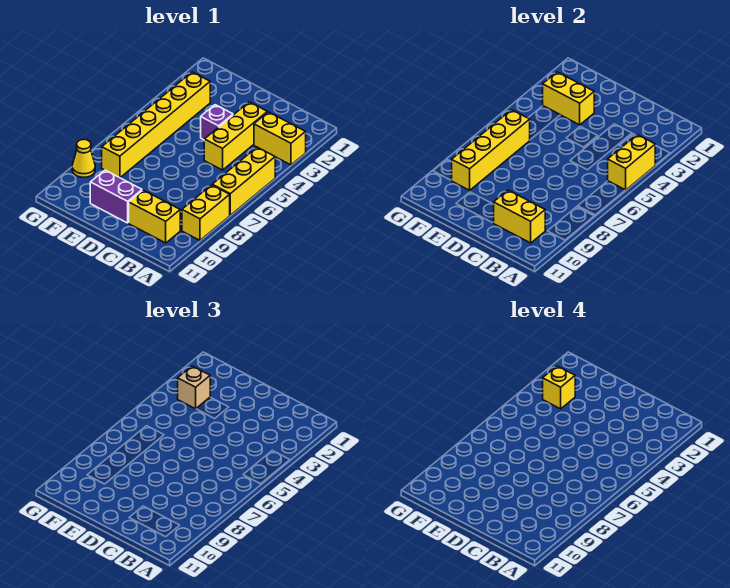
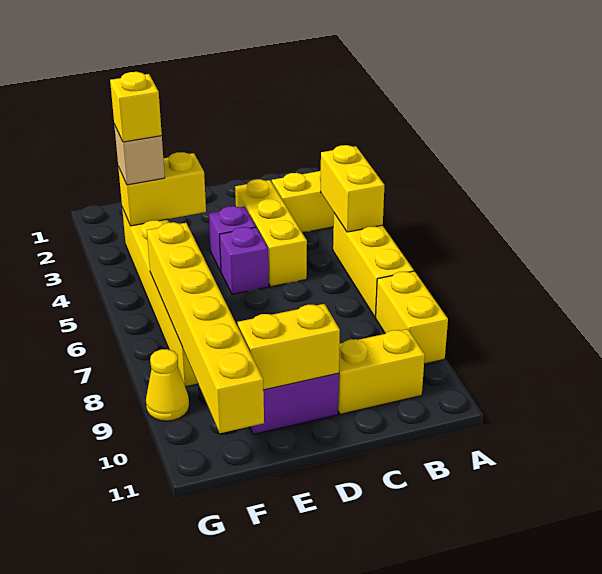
yellow 1x2 brick [494,190,545,243] -> yellow 1x2 brick moved to [238,304,340,390]
none -> purple 1x1 brick [220,227,269,294]
yellow 1x4 brick [452,110,530,190] -> yellow 1x6 brick [147,222,264,433]

